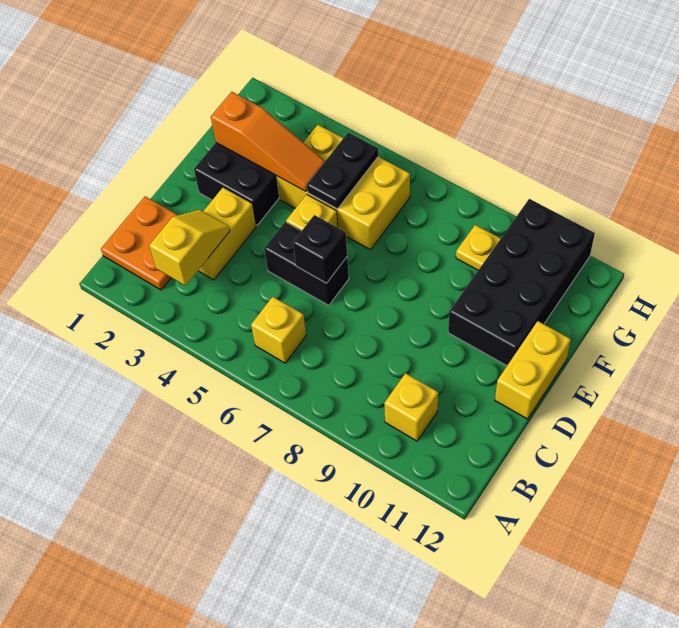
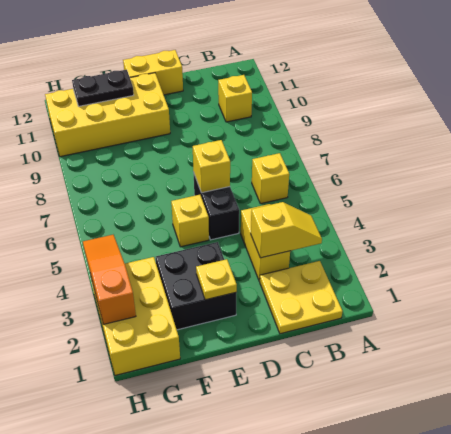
orange 2x2 plate [101,196,178,290] -> yellow 2x2 plate [260,261,343,334]
yellow 1x2 slope [149,210,230,286] -> yellow 1x2 slope turned to [251,202,322,258]
yellow 1x2 brick [198,187,256,280] -> yellow 1x2 brick turned to [241,204,290,281]
black 1x1 brick [293,215,347,283] -> yellow 1x1 brick [193,140,230,193]
black 2x4 brick [448,199,595,366] -> yellow 2x4 brick [45,73,170,157]
orange 1x3 slope [211,92,325,192] -> orange 1x3 slope moved to [83,235,136,324]
yellow 2x3 brick [277,125,410,250] -> yellow 2x3 brick moved to [90,257,180,375]
black 1x2 plate [307,133,378,209] -> black 1x2 plate moved to [72,69,134,106]
yellow 1x1 plate [456,225,501,270] -> yellow 1x1 plate moved to [196,259,237,300]

